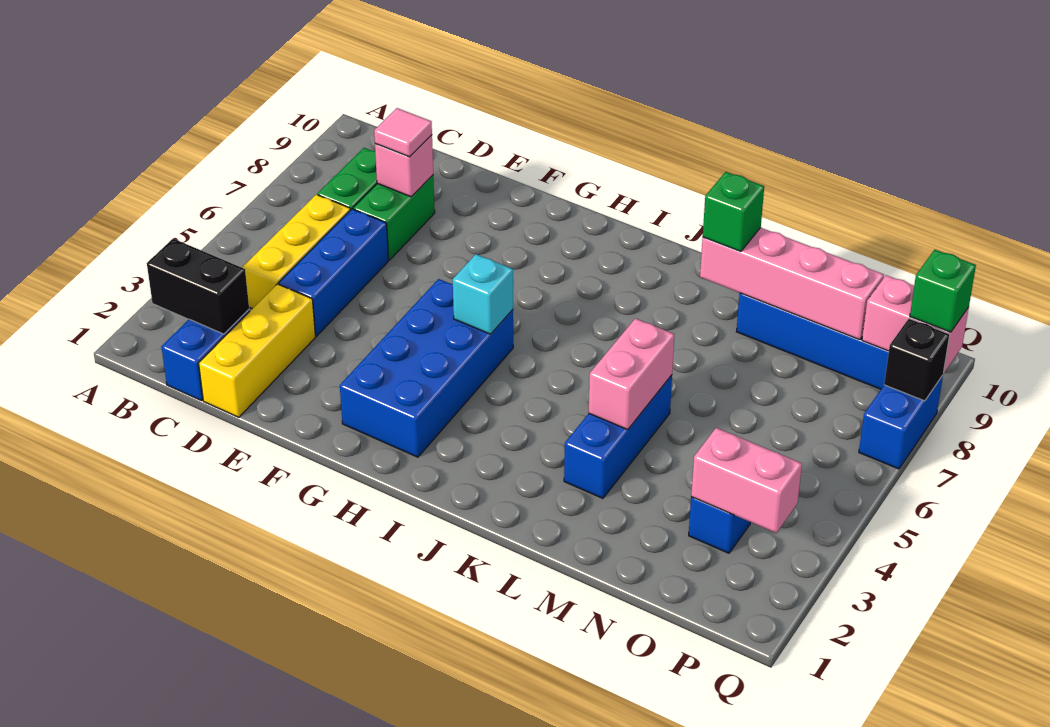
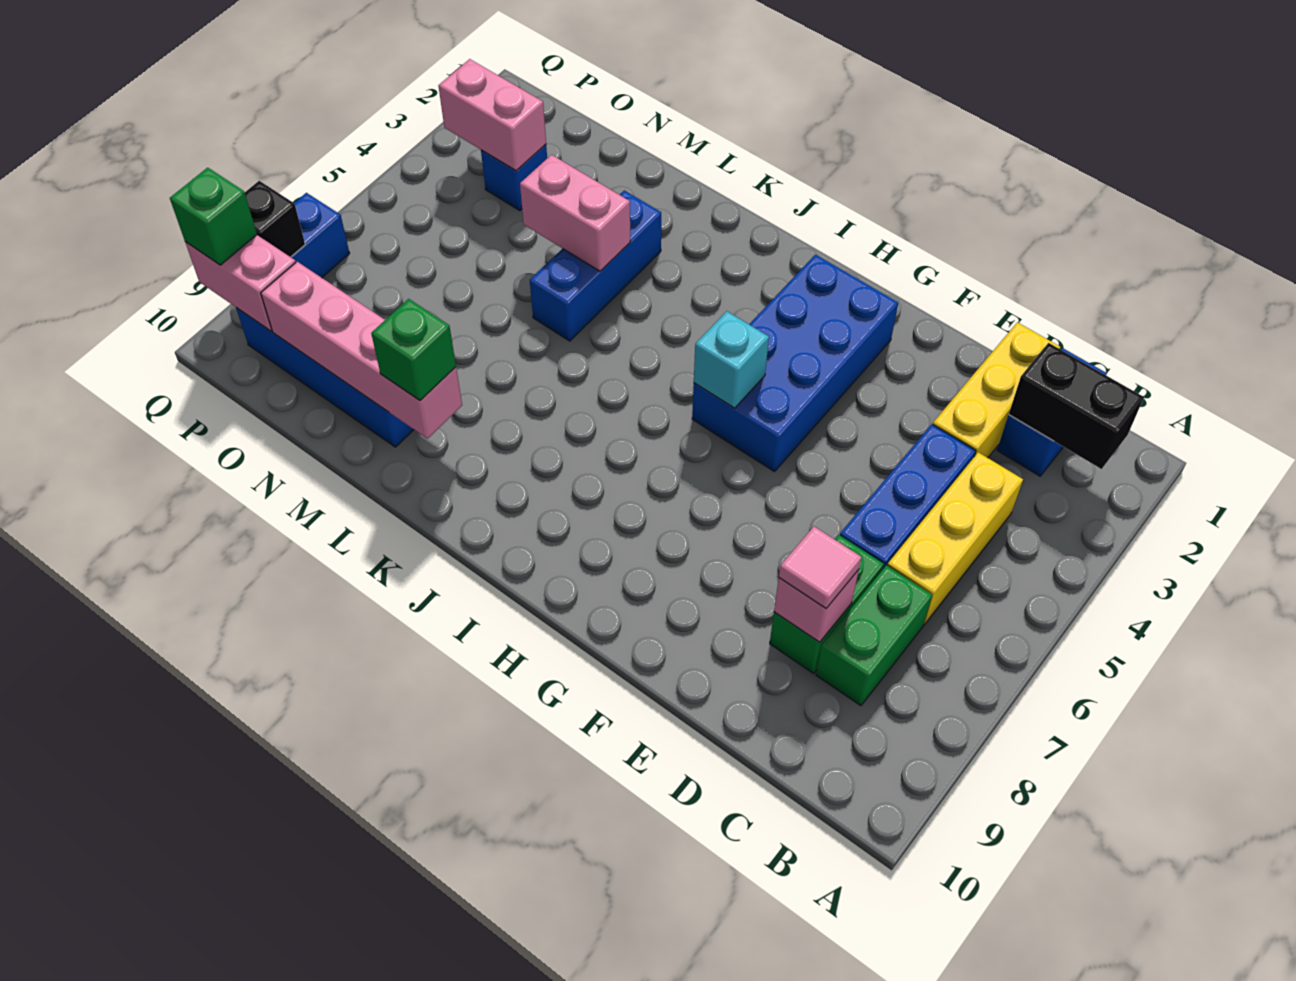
pink 1x2 brick [589,318,674,430] -> pink 1x2 brick turned to [520,155,630,271]

